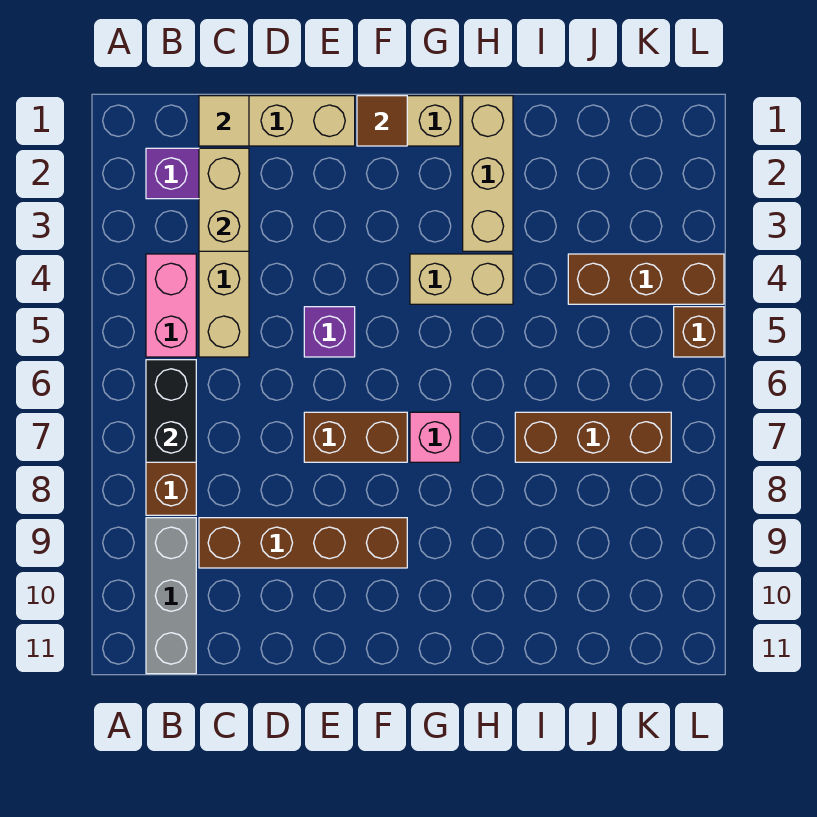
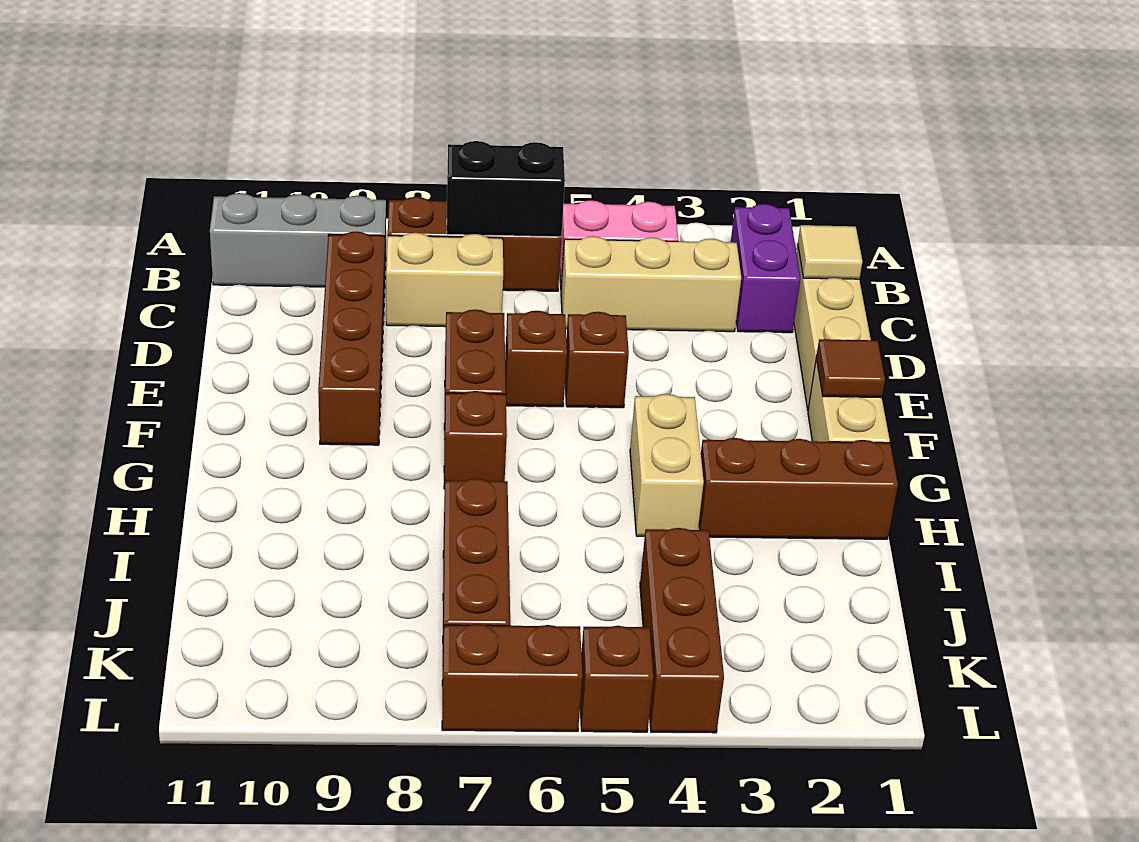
tan 1x2 brick [199,148,249,251] -> tan 1x2 brick moved to [386,233,503,327]
purple 1x1 brick [304,307,355,357] -> brown 1x1 brick [565,312,629,408]
none -> brown 1x1 brick [505,311,567,407]
pink 1x1 brick [410,412,460,462] -> brown 1x1 brick [444,391,507,489]
tan 1x3 brick [463,96,513,251] -> brown 1x3 brick [699,438,898,539]
none -> brown 1x2 brick [442,624,583,732]

